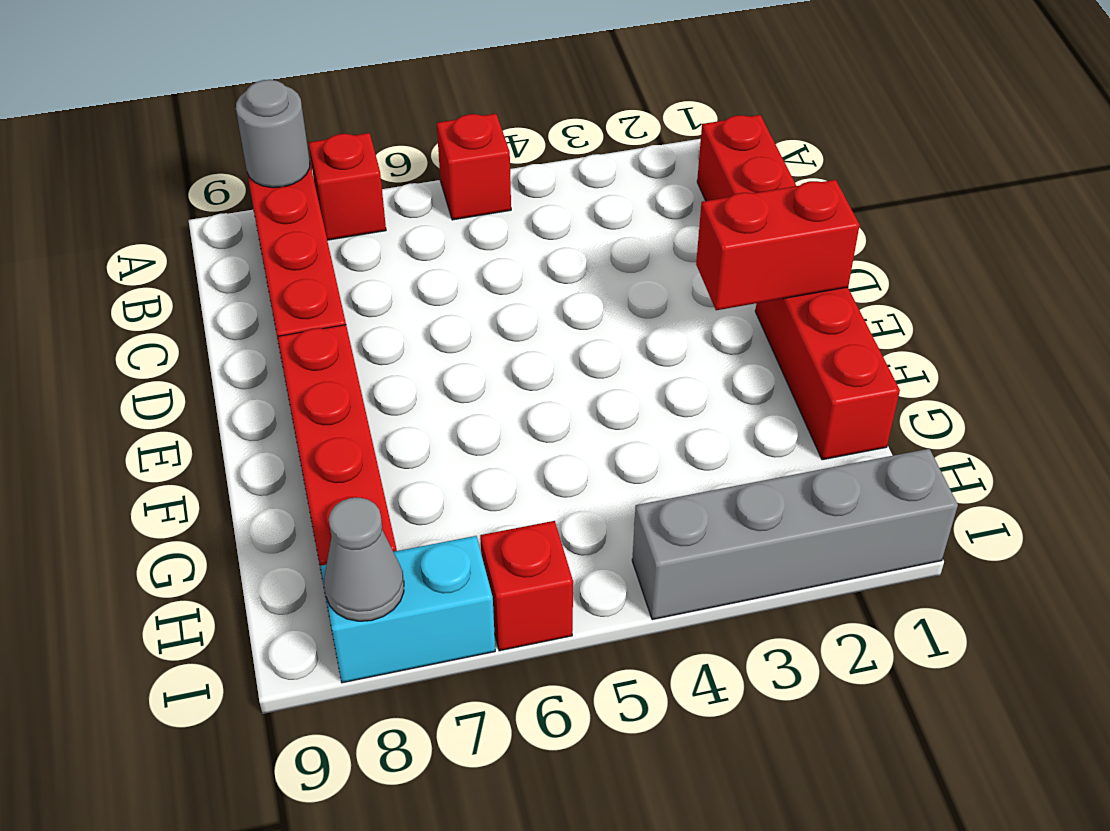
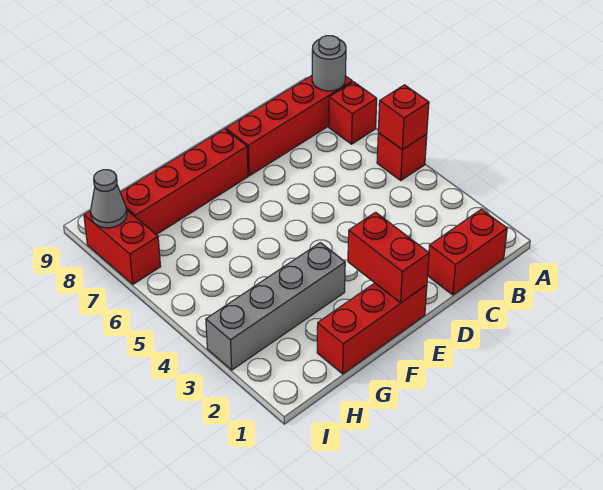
grey 1x4 brick [632,449,958,620] -> grey 1x4 brick turned to [206,243,345,370]
red 1x1 brick [480,521,573,651] -> red 1x1 brick moved to [378,85,429,150]
cyan 1x2 brick [320,536,495,683] -> red 1x2 brick [84,211,161,284]

